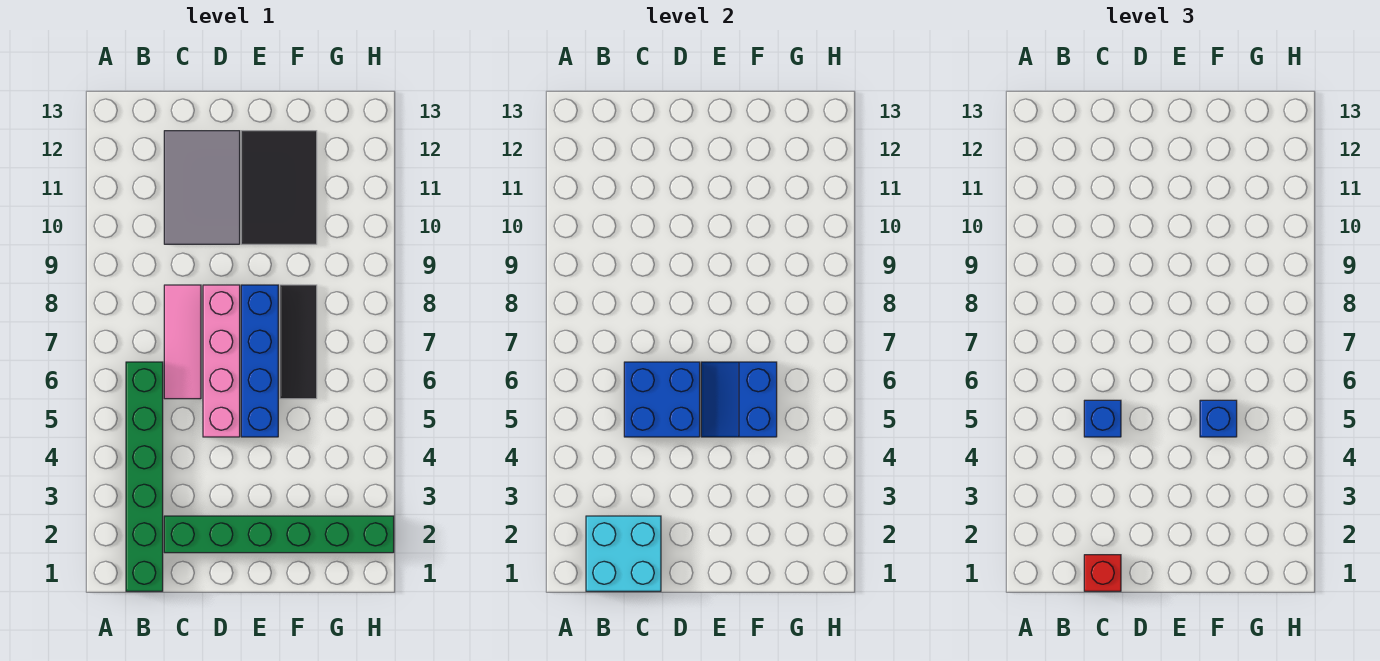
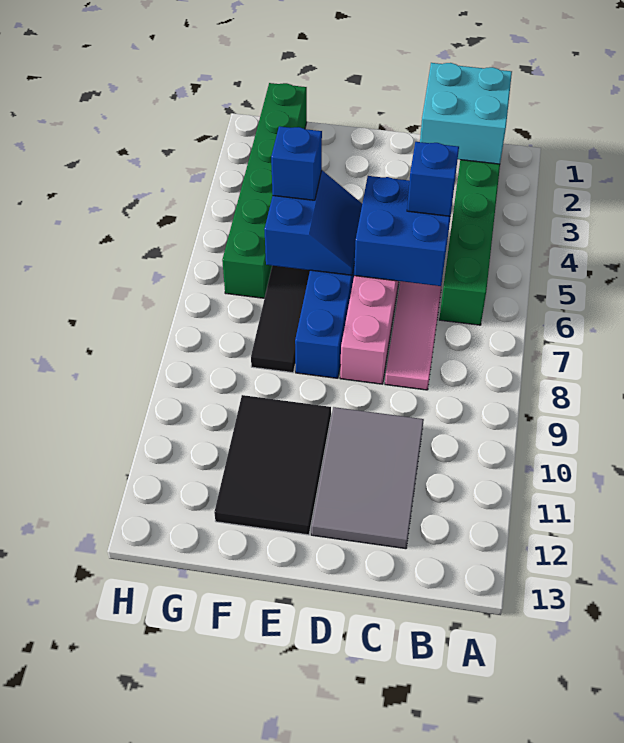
red 1x1 brick [1084,555,1121,591] -> none
green 1x6 brick [164,516,394,553] -> green 1x6 brick turned to [222,83,307,298]

